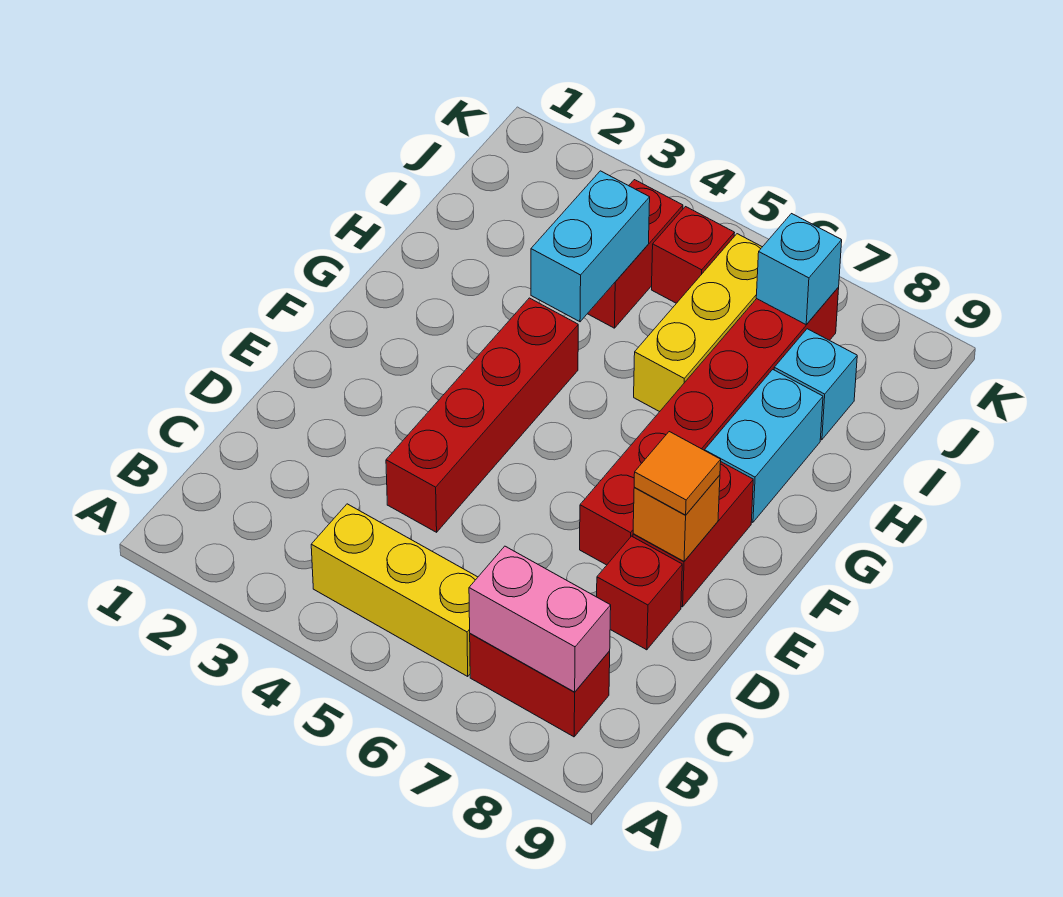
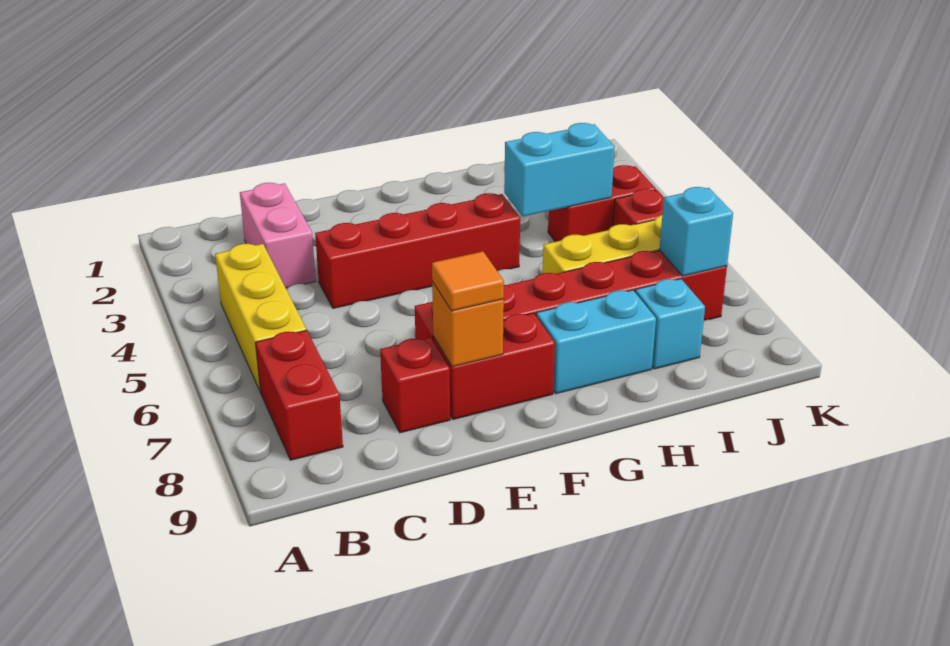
pink 1x2 brick [469,546,611,692] -> pink 1x2 brick moved to [240,183,316,288]

